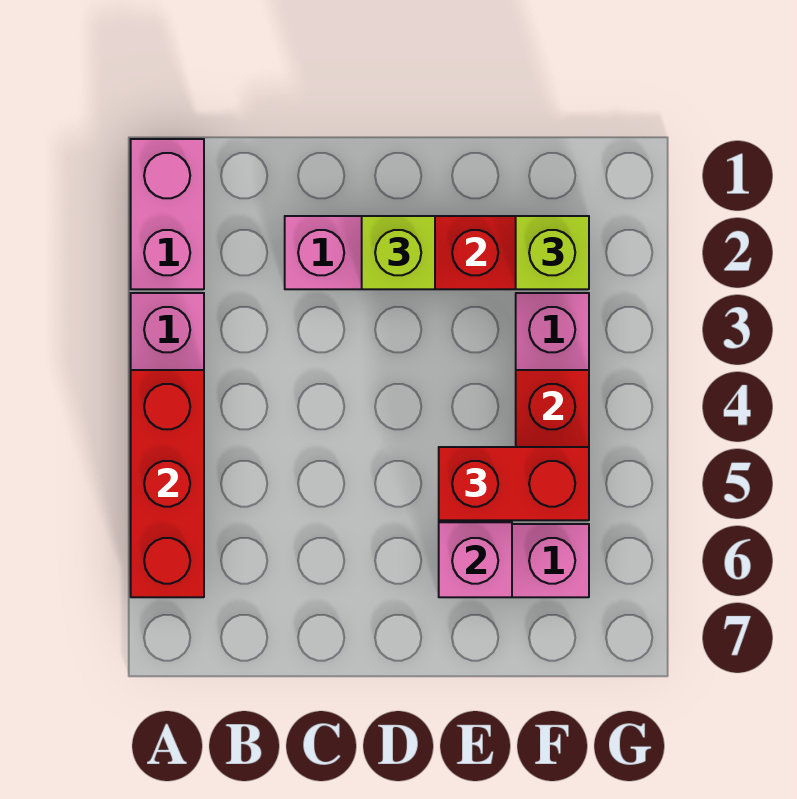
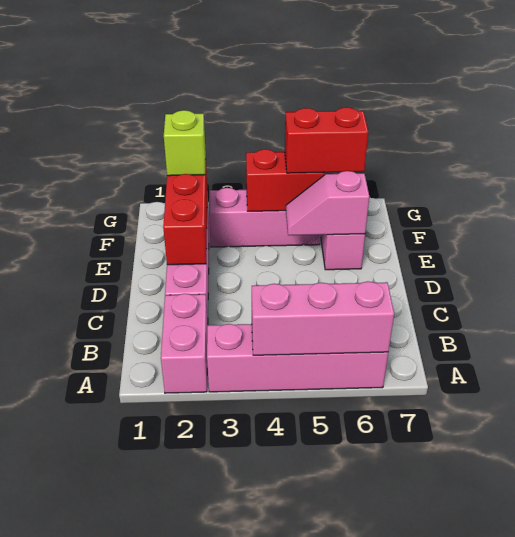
pink 1x2 brick [131,139,204,289] -> pink 1x2 brick turned to [161,294,208,393]
red 1x3 brick [131,370,204,597] -> pink 1x3 brick [252,281,394,355]
lime 1x1 brick [362,216,435,289] -> none
red 1x2 brick [439,447,589,520] -> red 1x2 brick turned to [285,107,368,173]

